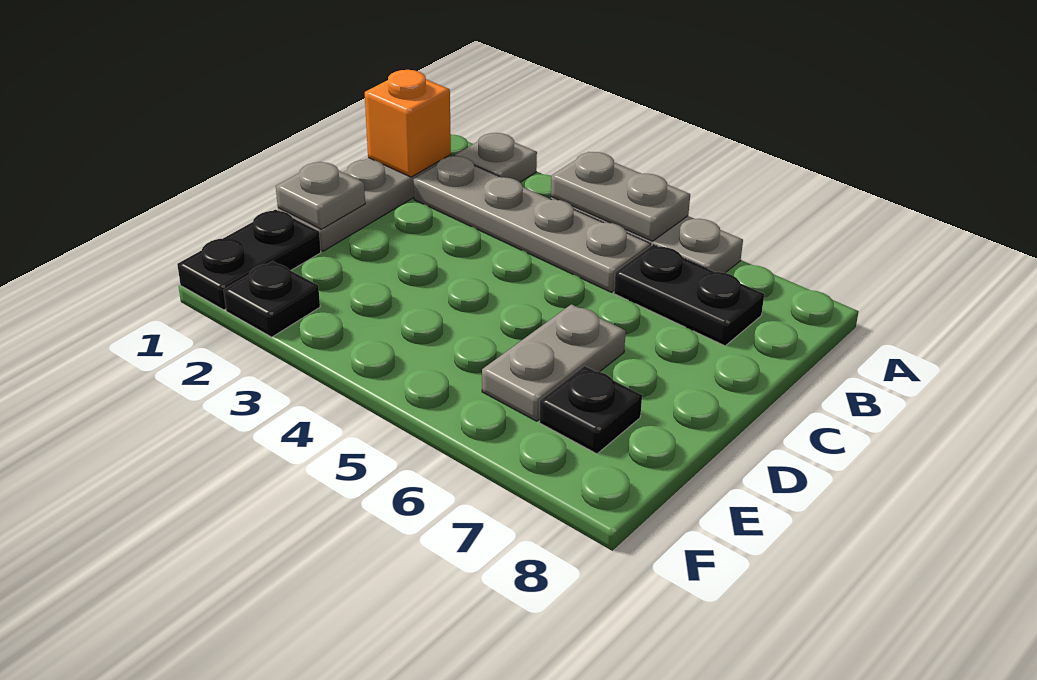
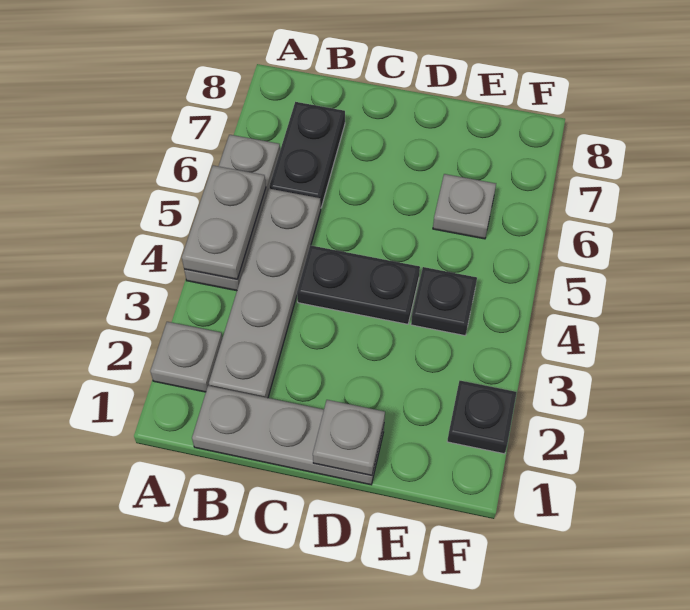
orange 1x1 brick [365,70,451,177] -> none
grey 1x2 plate [482,304,626,421] -> grey 1x1 plate [433,174,496,239]
black 1x2 plate [177,210,321,310] -> black 1x2 plate moved to [297,245,420,324]
black 1x1 plate [539,366,642,454] -> black 1x1 plate moved to [411,267,477,336]

